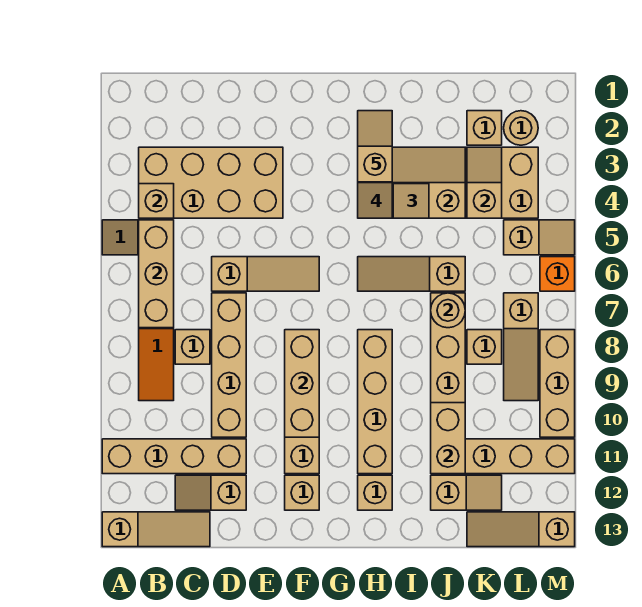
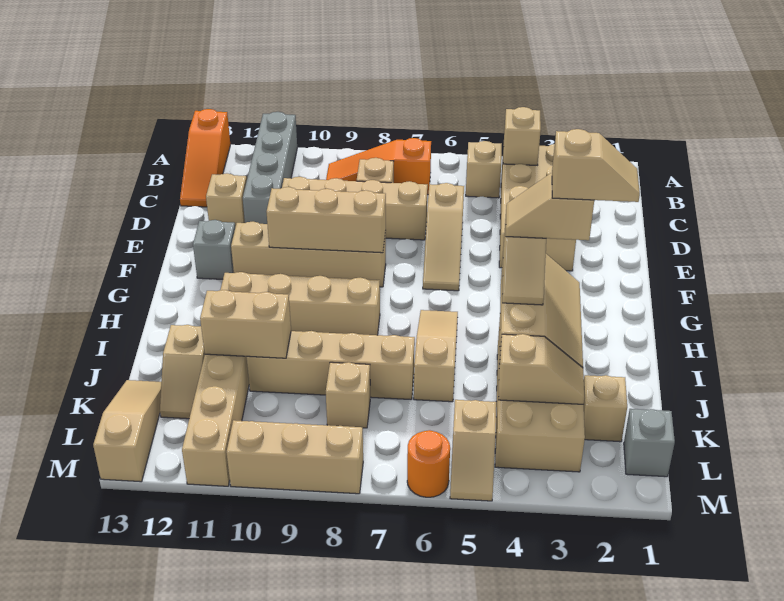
tan 1x4 brick [102,439,246,474] -> grey 1x4 brick [243,112,297,224]
tan 1x3 slope [102,512,210,547] -> orange 1x3 slope [180,109,230,207]
tan 1x3 brick [139,220,174,328] -> none
tan 1x1 brick [285,475,319,510] -> grey 1x1 brick [193,220,235,279]
tan 1x1 brick [358,475,392,510] -> none
tan 1x1 round brick [431,293,465,328] -> none
none -> grey 1x1 brick [624,409,675,477]
tan 1x1 round brick [504,111,538,145] -> none
tan 1x3 slope [504,293,538,401] -> none
orange 1x1 brick [540,257,575,291] -> orange 1x1 round brick [407,430,450,497]

